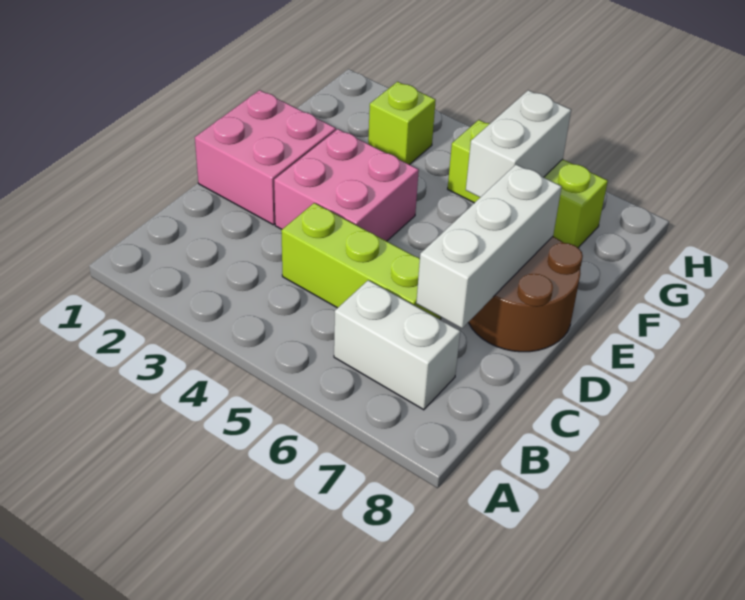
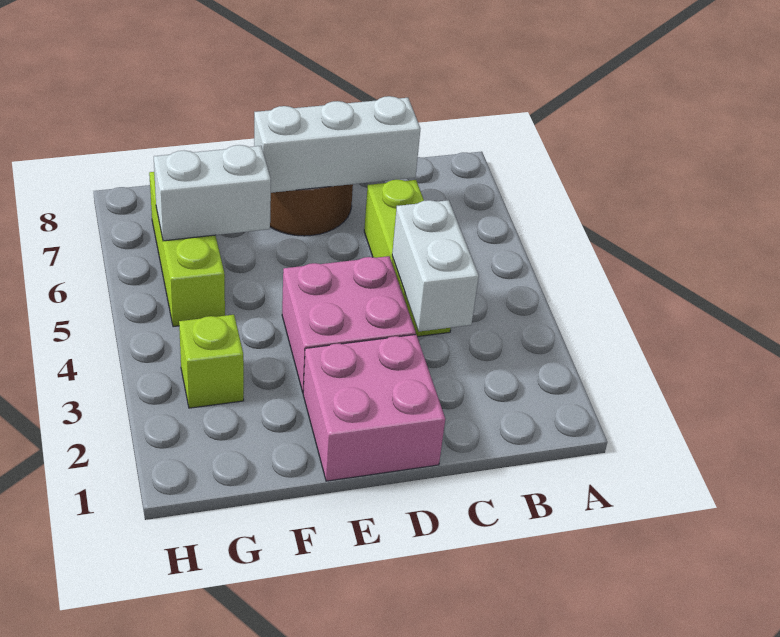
white 1x2 brick [334,280,460,410] -> white 1x2 brick moved to [392,200,479,331]

